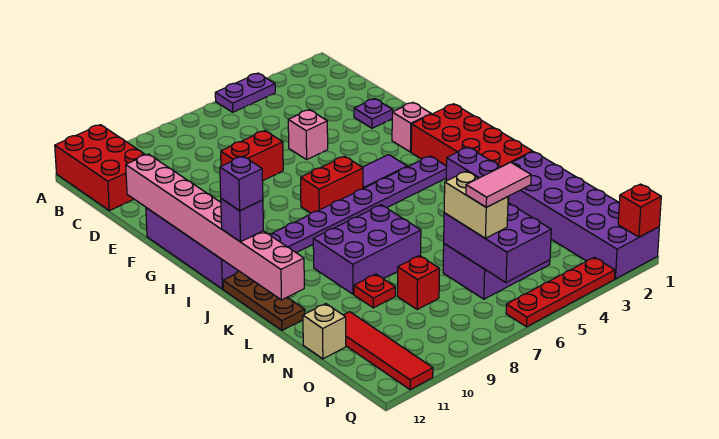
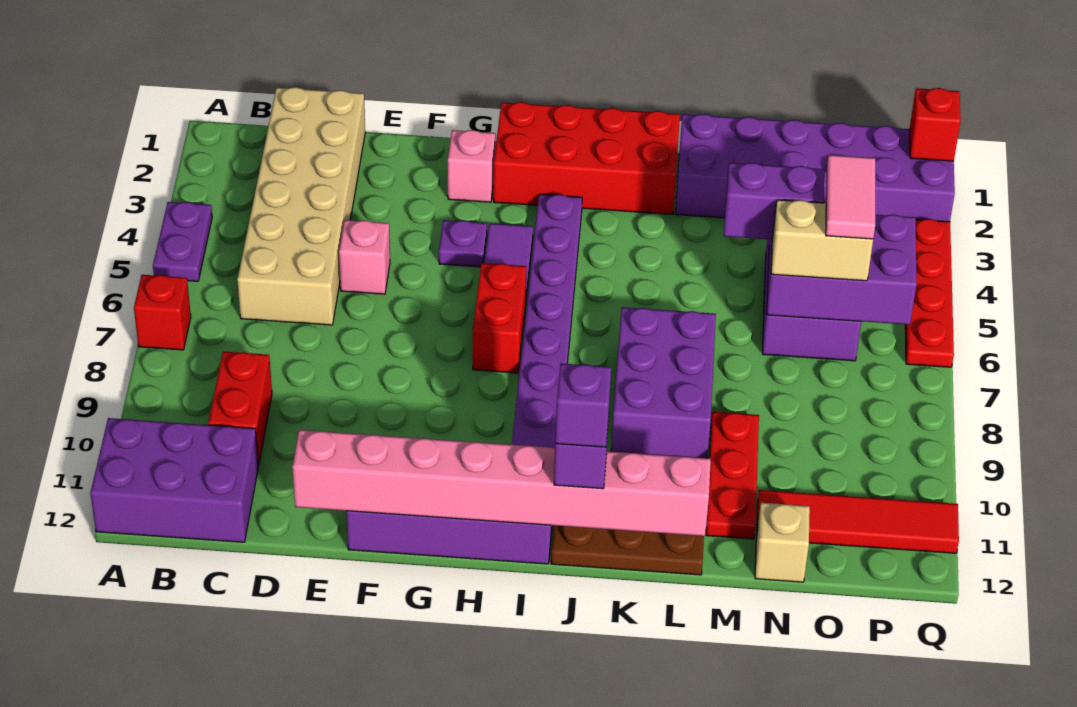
red 2x3 brick [55,125,145,211] -> purple 2x3 brick [90,418,258,542]
none -> tan 2x6 brick [237,87,365,325]
purple 1x1 plate [354,99,393,128] -> purple 1x1 plate moved to [439,220,487,267]
red 1x2 brick [221,131,283,181] -> red 1x2 brick moved to [208,351,272,466]
red 1x1 plate [354,274,395,308] -> red 1x3 plate [706,412,759,539]
red 1x1 brick [397,256,440,309] -> red 1x1 brick moved to [134,275,191,350]

